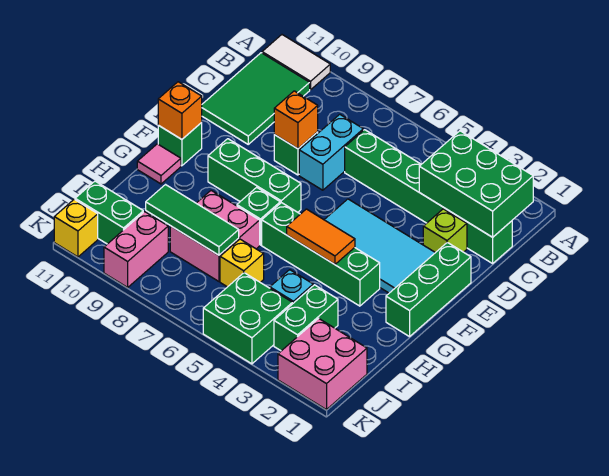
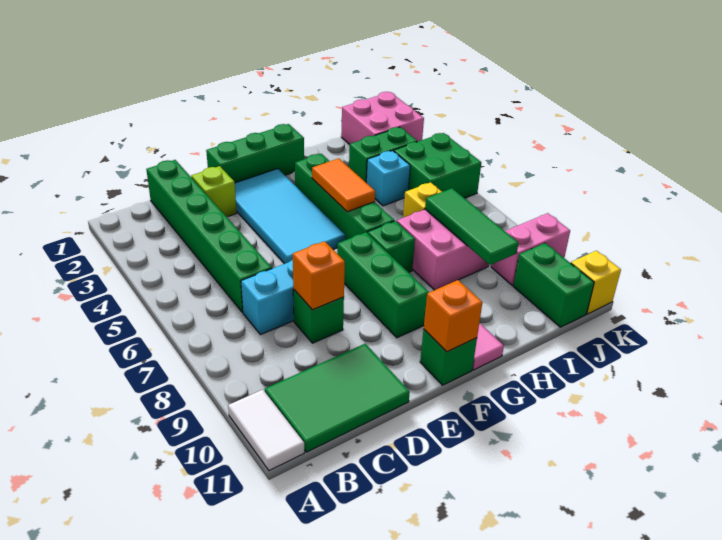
green 2x3 brick [419,131,533,237] -> none

